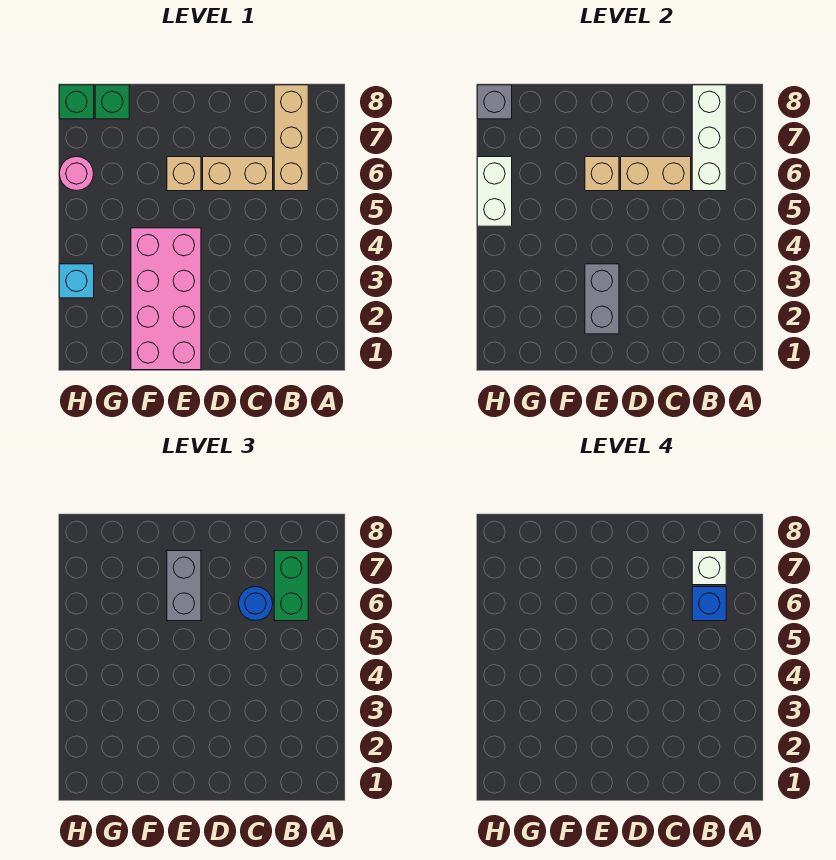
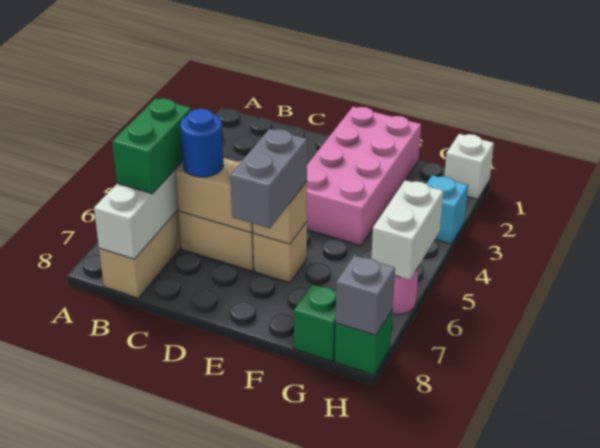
blue 1x1 brick [692,587,726,621] -> none
white 1x1 brick [692,551,726,585] -> white 1x1 brick moved to [444,134,494,199]
grey 1x2 brick [585,264,619,334] -> none

